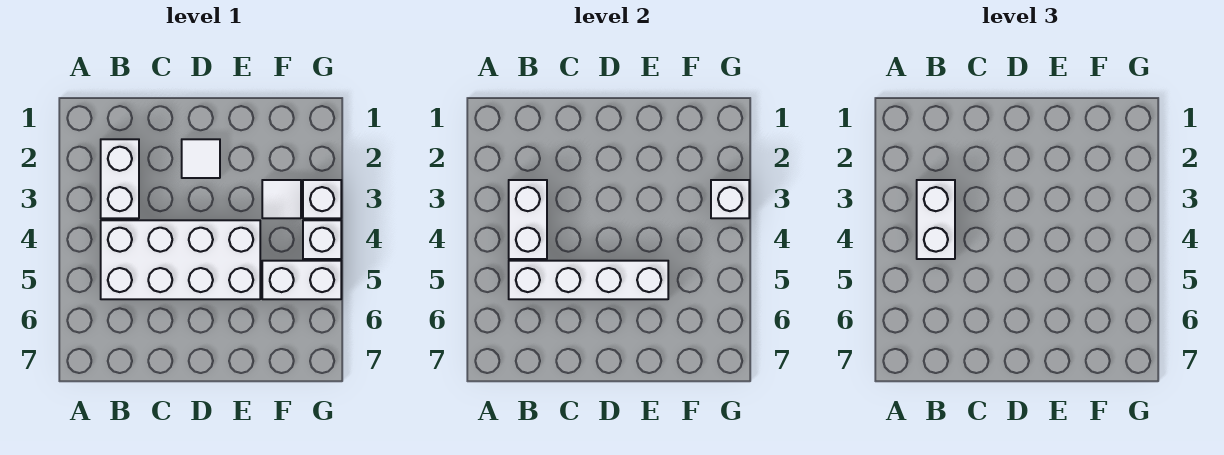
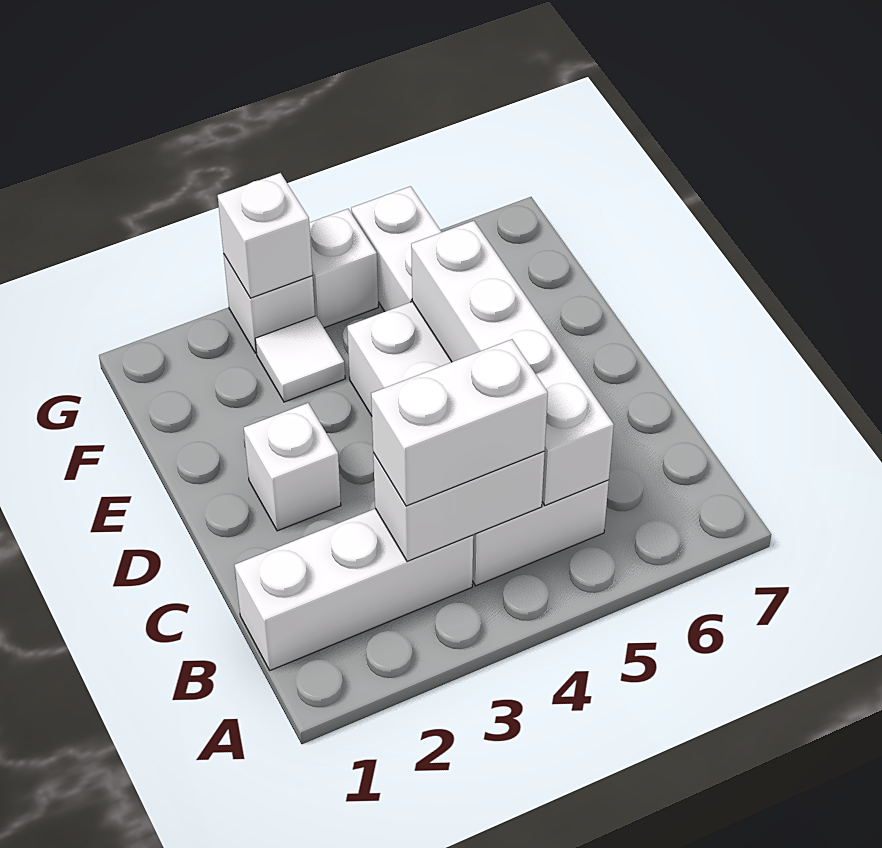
white 1x2 brick [101,139,139,218] -> white 1x3 brick [235,509,473,670]
white 1x1 tile [182,139,220,178] -> white 1x1 brick [244,403,341,531]

